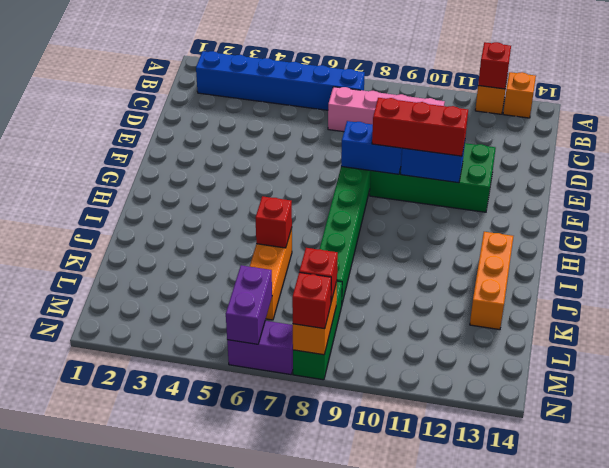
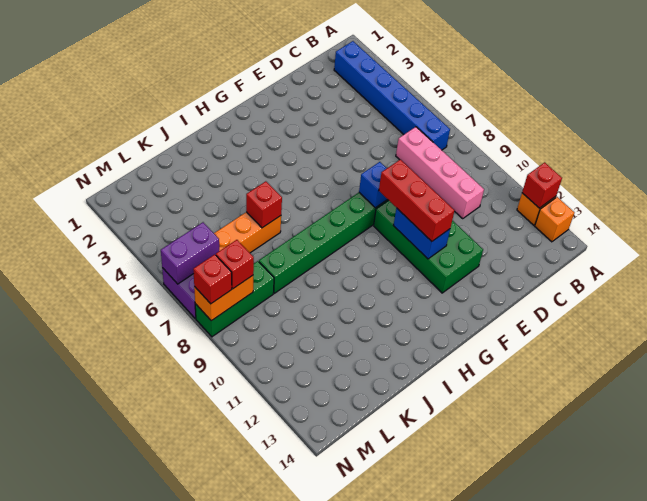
blue 1x2 brick [341,121,402,174] -> blue 1x1 brick [359,162,388,208]
orange 1x3 brick [470,232,513,330] -> none

